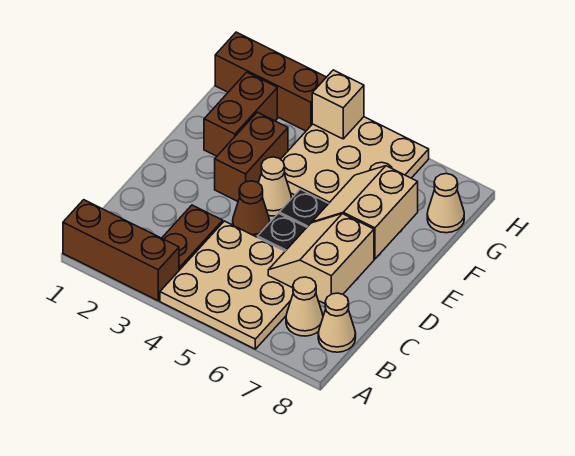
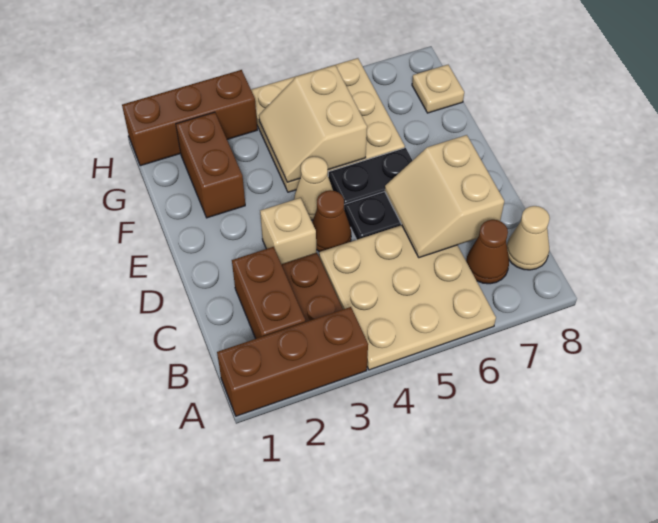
tan 1x1 cone [286,277,323,336] -> brown 1x1 cone [466,220,509,284]
brown 1x2 brick [215,112,288,201] -> brown 1x2 brick moved to [232,247,305,339]
tan 2x2 slope [312,166,418,259] -> tan 2x2 slope moved to [259,65,367,182]
tan 1x1 cone [427,174,464,233] -> tan 1x1 plate [412,65,464,113]
tan 1x1 brick [312,70,364,139] -> tan 1x1 brick moved to [260,198,316,264]

